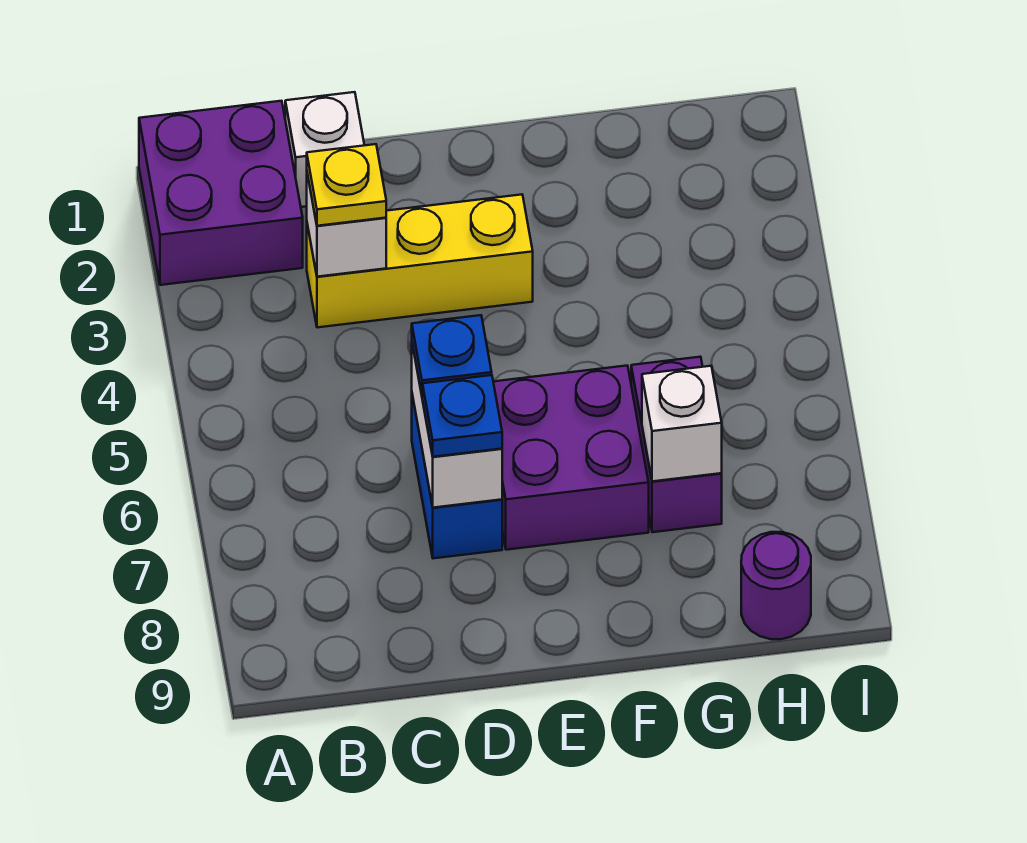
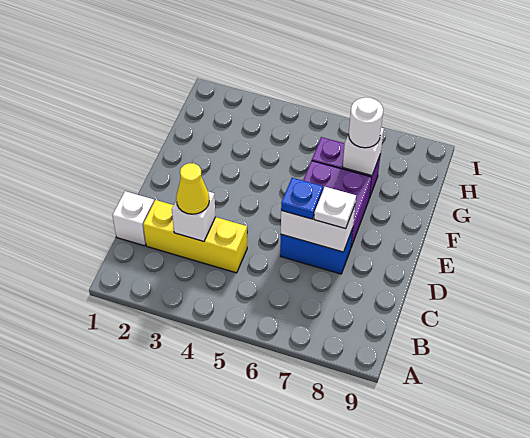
purple 2x2 brick [139,101,303,285] -> none
yellow 1x3 brick [307,195,533,327] -> yellow 1x3 brick turned to [143,200,247,273]
yellow 1x1 plate [307,144,386,226] -> yellow 1x1 cone [176,163,209,214]
blue 1x1 plate [422,375,502,457] -> white 1x1 plate [314,187,356,229]
none -> white 1x1 round brick [349,97,383,148]
purple 1x1 round brick [741,532,811,639] -> none

